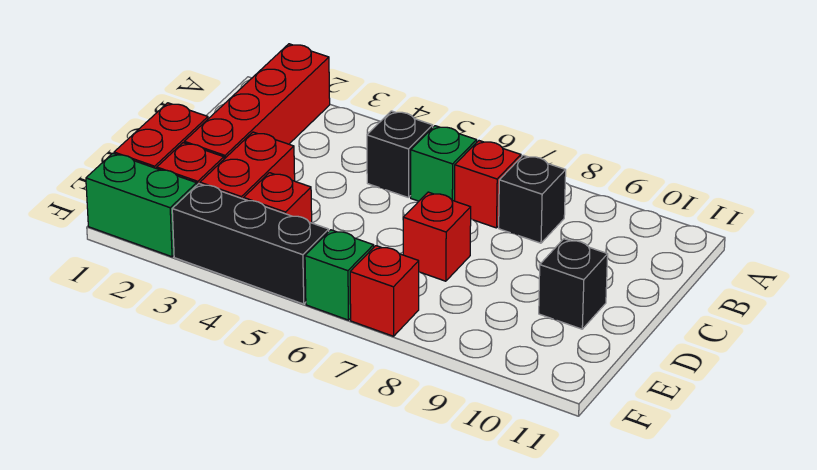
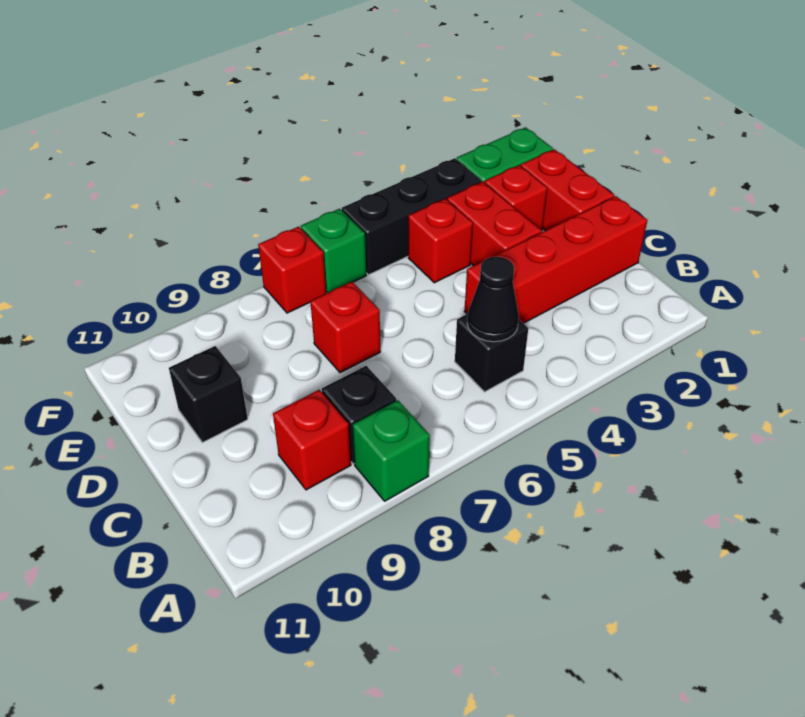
red 1x4 brick [184,44,330,159] -> red 1x4 brick turned to [465,196,648,323]
none -> black 1x1 cone [467,257,519,342]
green 1x1 brick [411,126,477,201] -> green 1x1 brick moved to [353,400,430,501]
red 1x1 brick [455,141,521,228] -> red 1x1 brick moved to [273,390,351,490]

